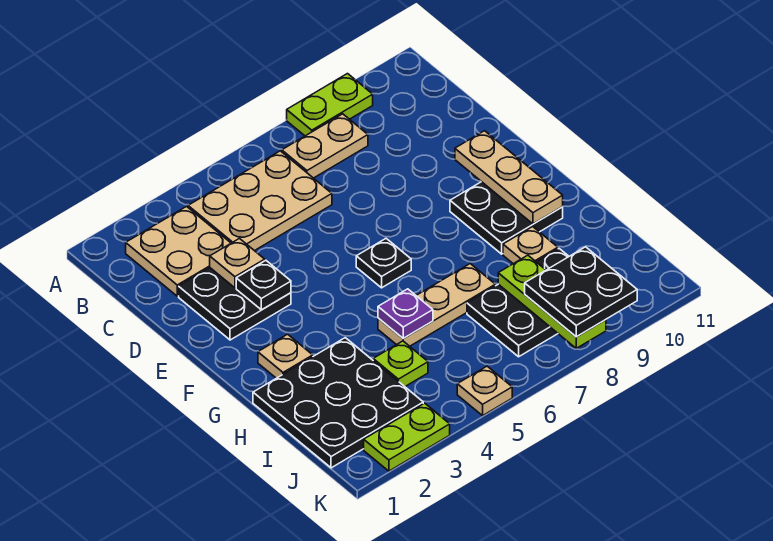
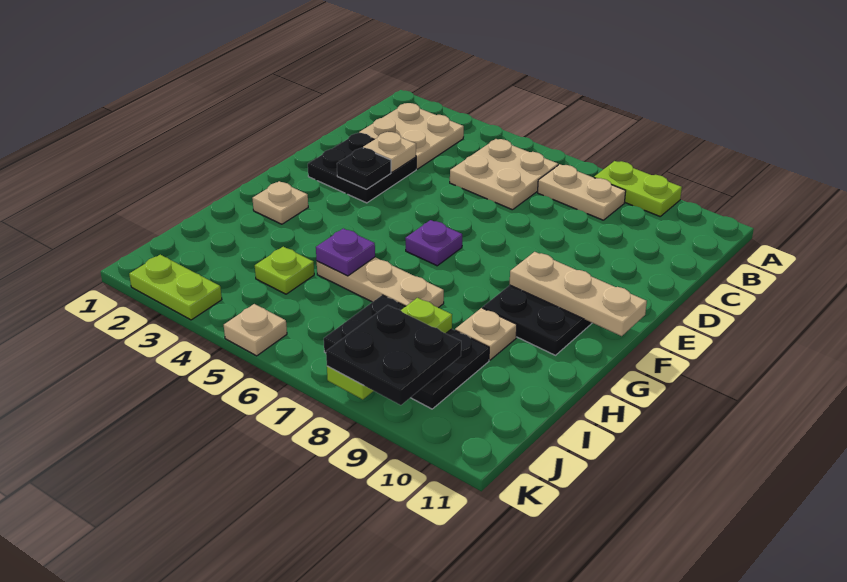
tan 2x3 plate [188,151,332,251] -> tan 2x2 plate [450,139,558,210]
tan 1x3 plate [455,131,563,224] -> tan 1x3 plate turned to [509,252,647,336]
black 1x1 plate [356,239,411,288] -> purple 1x1 plate [405,220,462,266]
black 3x3 plate [253,338,423,468] -> none

